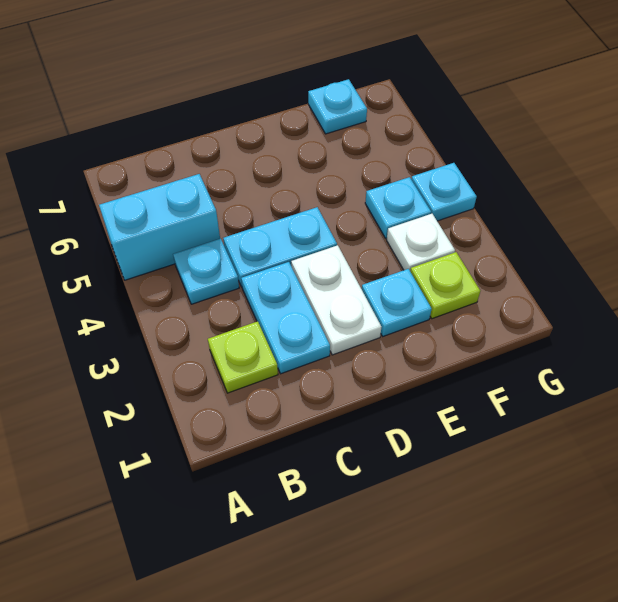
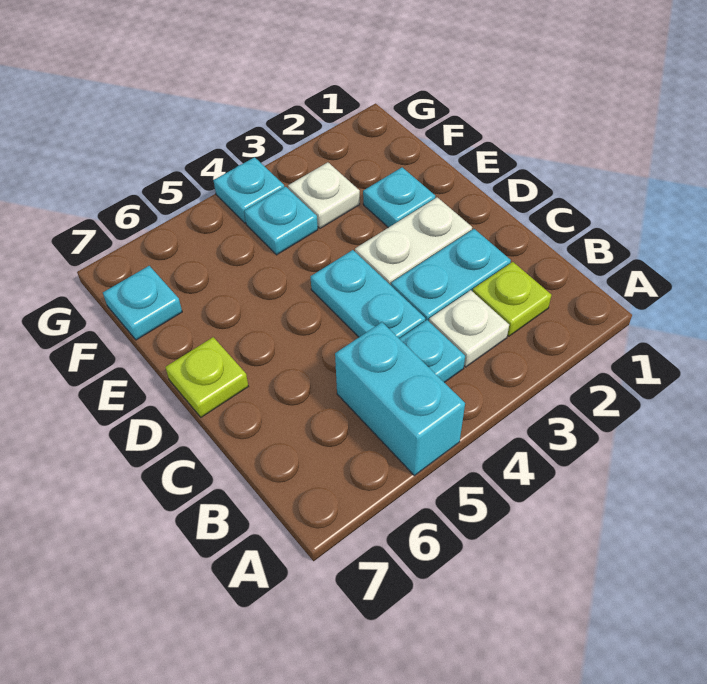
none -> white 1x1 plate [429,290,509,367]
lime 1x1 plate [410,252,480,319] -> lime 1x1 plate moved to [166,337,248,417]

